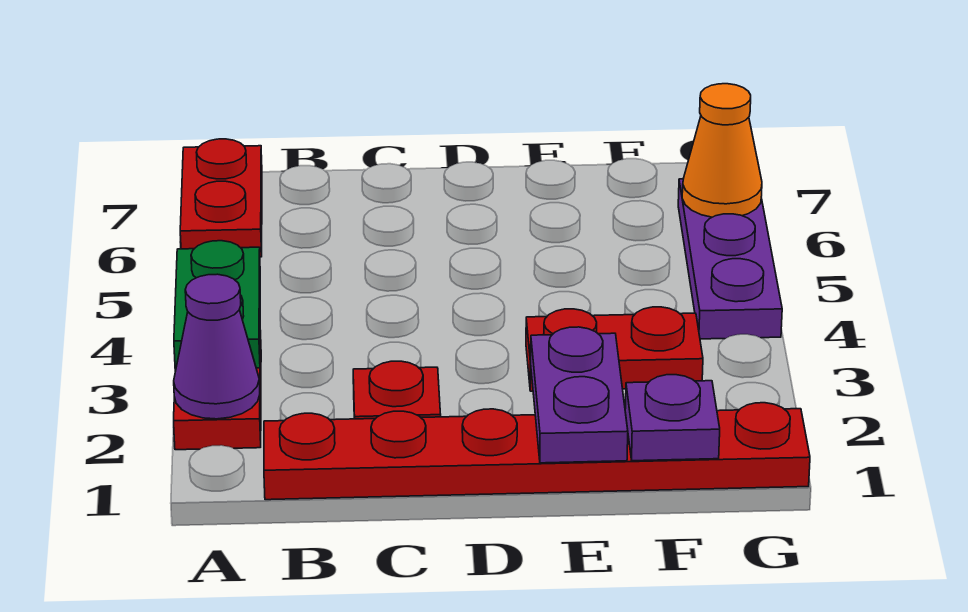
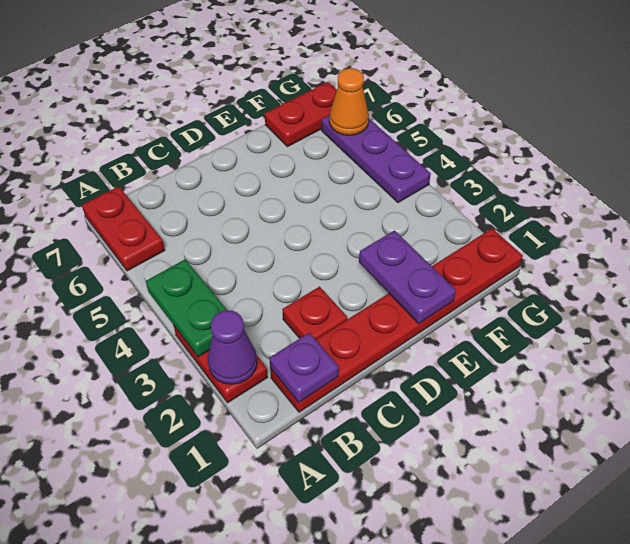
red 1x2 plate [526,307,703,391] -> red 1x2 plate moved to [265,82,337,147]
purple 1x1 plate [625,375,720,461] -> purple 1x1 plate moved to [269,333,339,402]

